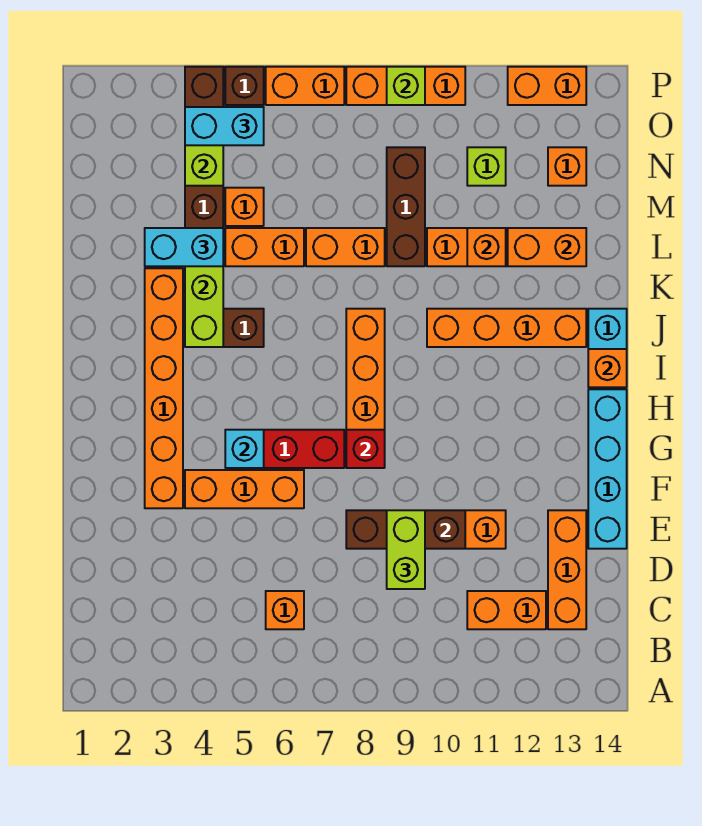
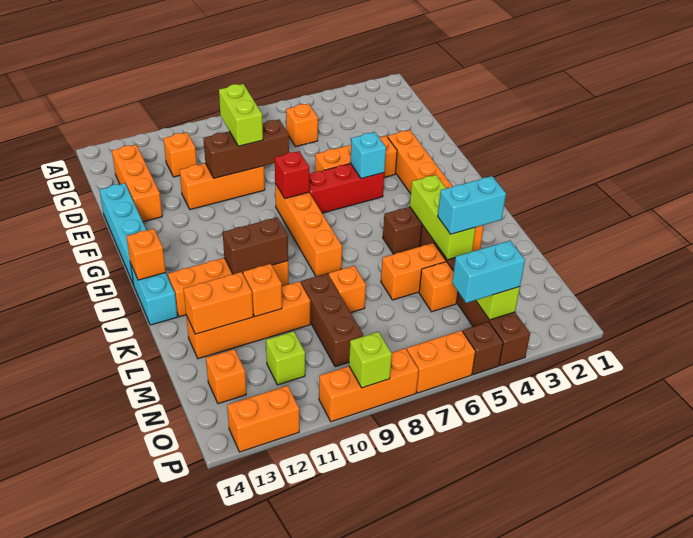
orange 1x2 brick [467,591,546,629] -> orange 1x1 brick [163,133,197,177]
none -> brown 1x2 brick [223,217,288,274]
orange 1x2 brick [306,228,385,266] -> orange 1x1 brick [329,266,366,313]

